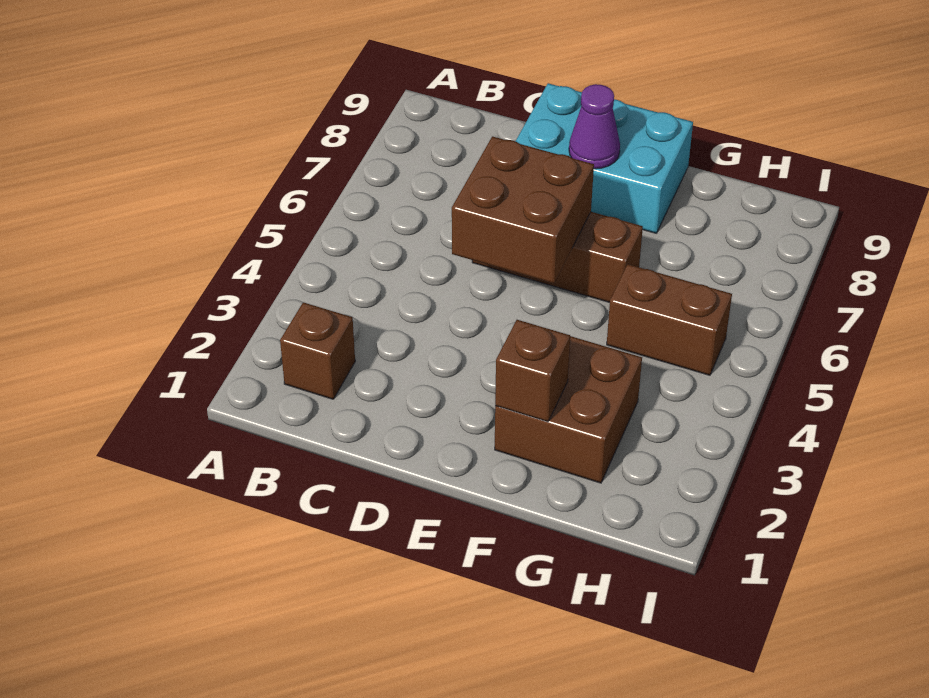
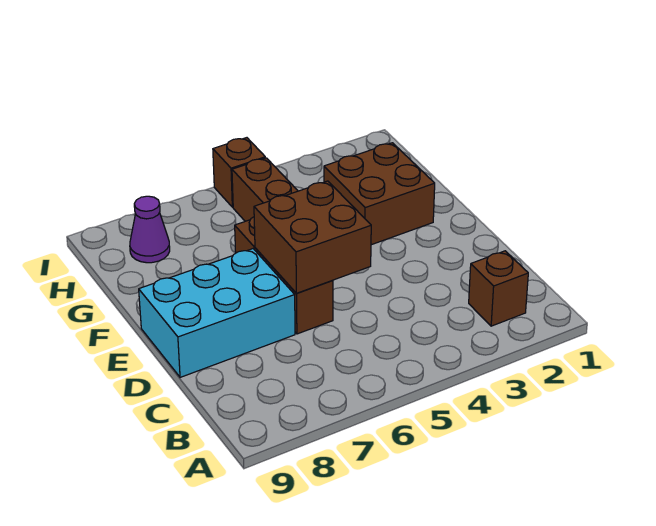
cyan 2x3 brick [516,83,693,233] -> cyan 2x3 brick turned to [139,249,295,377]
purple 1x1 cone [569,84,620,169] -> purple 1x1 cone moved to [130,196,170,263]
brown 1x1 brick [495,320,570,422] -> brown 1x1 brick moved to [213,138,265,207]

